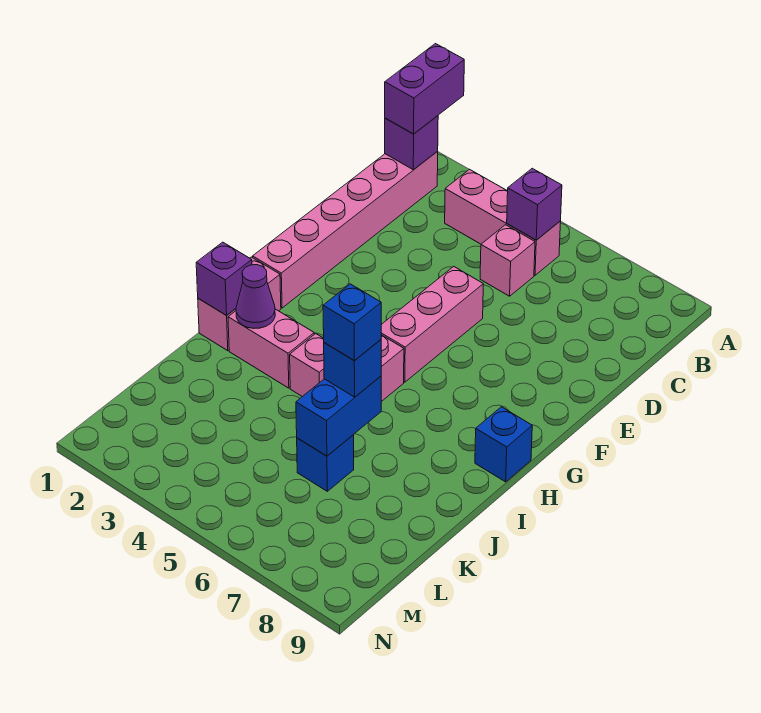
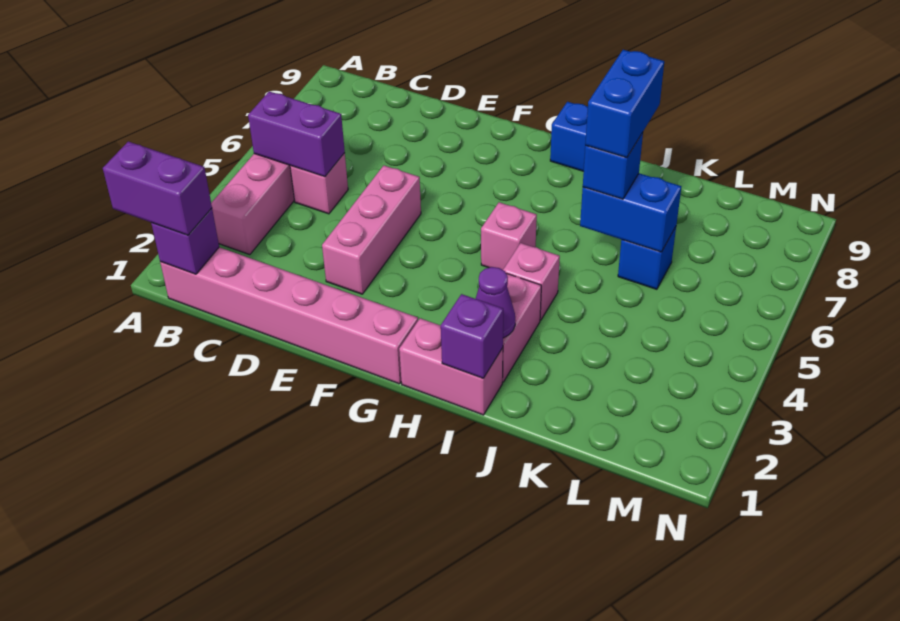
purple 1x1 brick [507,168,562,240] -> purple 1x2 brick [248,91,345,177]
pink 1x3 brick [381,266,483,382] -> pink 1x3 brick turned to [322,166,421,294]
blue 1x1 brick [323,284,381,361] -> blue 1x2 brick [585,50,664,158]

